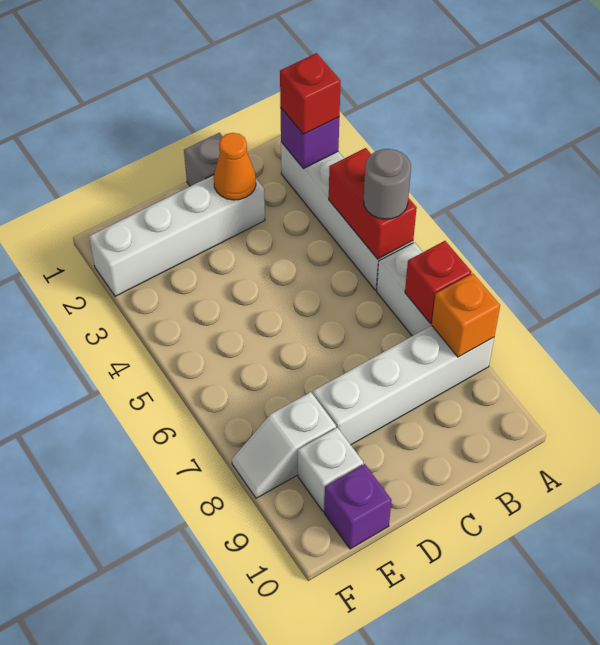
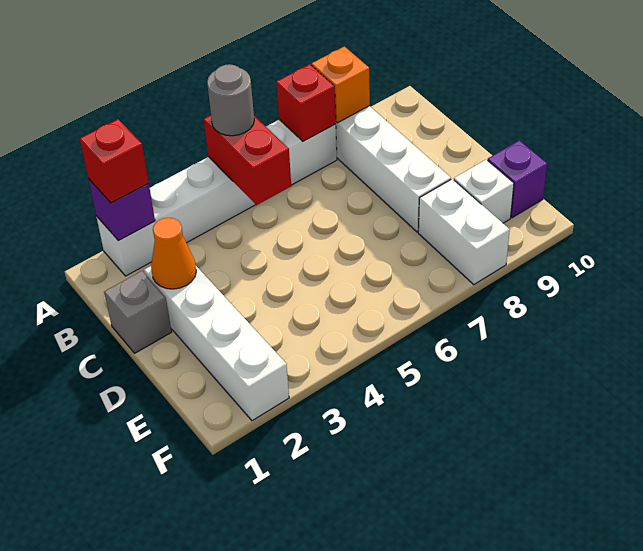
red 1x2 brick [329,148,417,259] -> red 1x2 brick turned to [204,115,291,205]
white 1x2 slope [232,392,336,498] -> white 1x2 brick [418,179,510,284]

